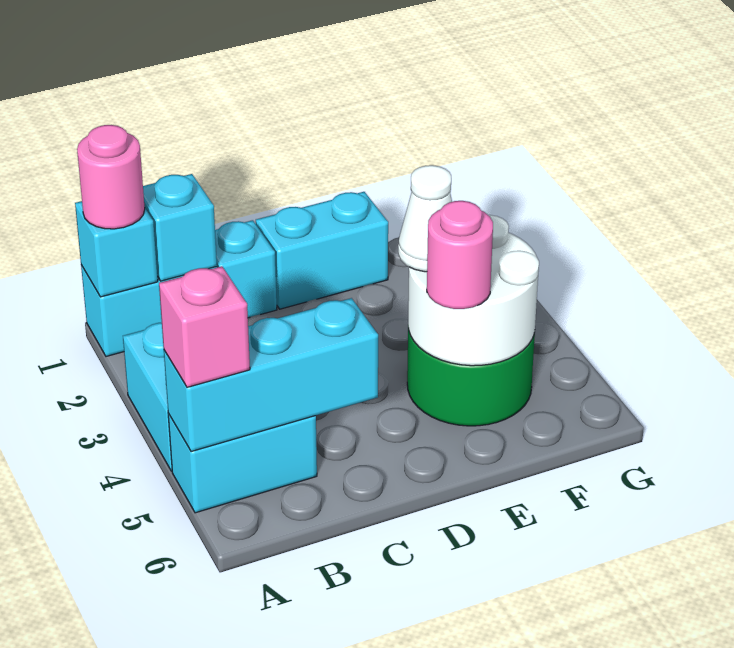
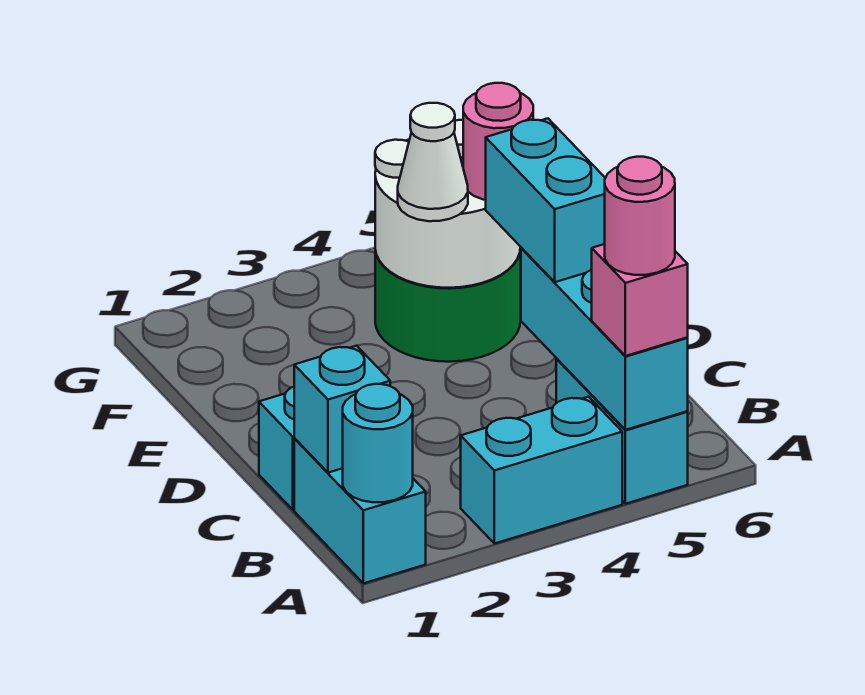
cyan 1x1 brick [75,201,158,297] -> cyan 1x1 round brick [343,384,413,502]
pink 1x1 round brick [77,125,145,229] -> pink 1x1 round brick moved to [605,157,675,275]
cyan 1x2 brick [256,192,388,309] -> cyan 1x2 brick moved to [486,118,605,282]

